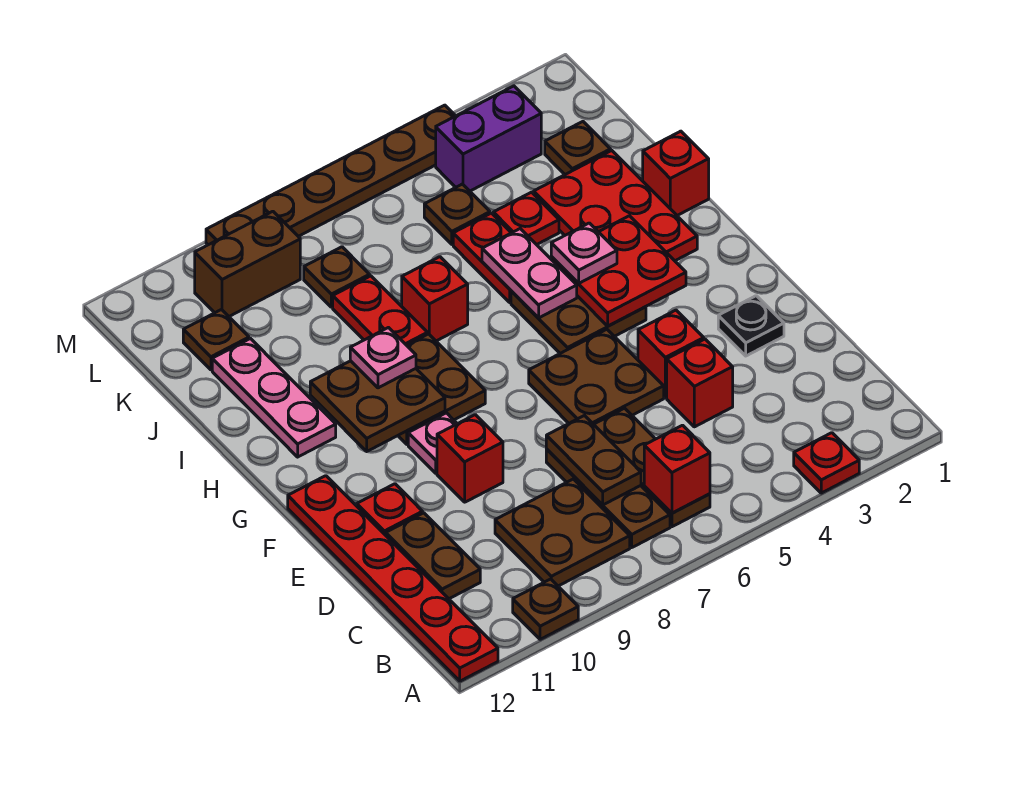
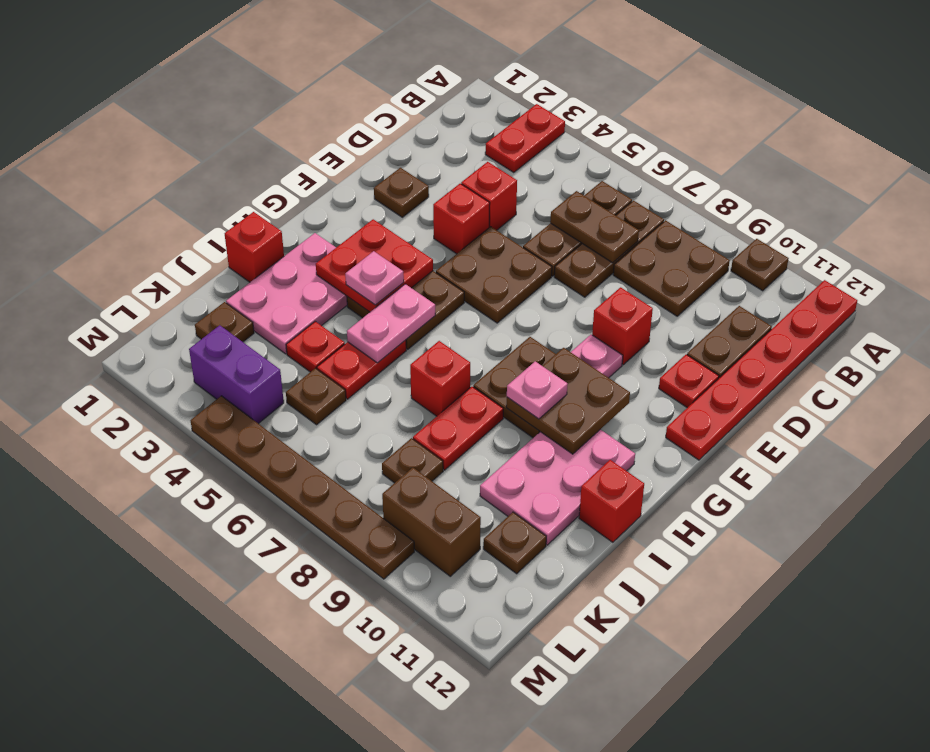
red 1x1 plate [794,433,859,493] -> red 1x2 plate [485,104,565,173]
red 1x1 brick [644,425,710,513] -> red 1x1 brick moved to [579,460,644,542]
brown 1x2 plate [546,416,641,505] -> brown 1x2 plate turned to [550,191,639,263]
black 1x1 plate [718,296,784,356] -> brown 1x1 plate [374,168,429,217]
red 2x3 plate [534,151,697,261] -> pink 2x3 plate [226,233,347,354]
pink 1x3 plate [212,339,336,457] -> pink 2x3 plate [480,429,635,545]

